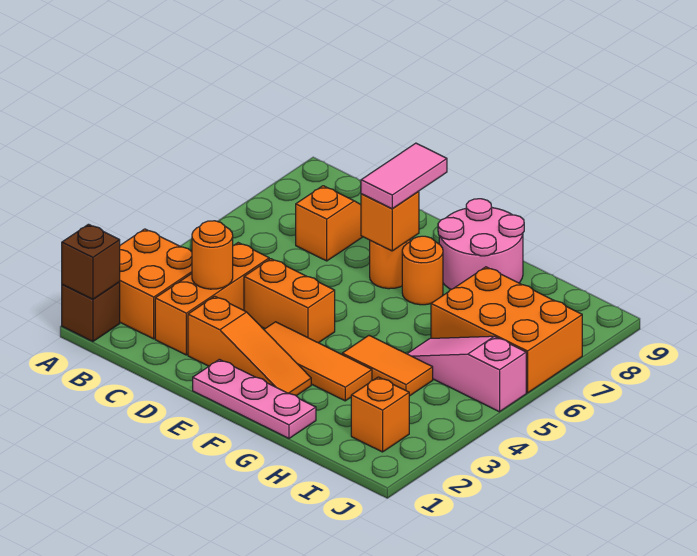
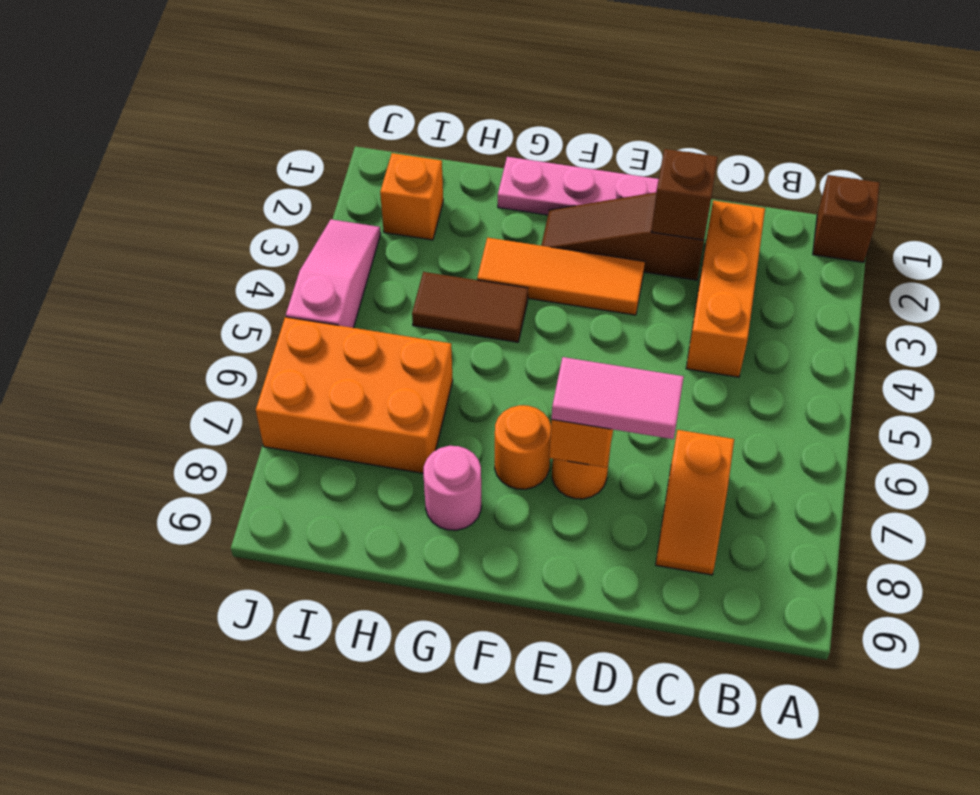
brown 1x1 brick [62,224,120,299] -> brown 1x1 brick moved to [652,149,718,240]
orange 2x2 brick [120,229,192,339] -> none
orange 1x1 round brick [192,221,233,289] -> none
orange 1x3 slope [188,296,311,396] -> brown 1x3 slope [541,192,704,280]
orange 1x2 brick [244,259,335,343] -> none
pink 1x2 tile [361,143,447,209] -> pink 1x2 tile turned to [552,357,684,439]
pink 2x2 round brick [438,199,524,289] -> pink 1x1 round brick [423,446,481,530]
orange 1x2 tile [342,336,433,396] -> brown 1x2 tile [412,272,528,342]
pink 1x3 slope [407,336,526,412] -> pink 1x3 slope turned to [286,219,381,328]

